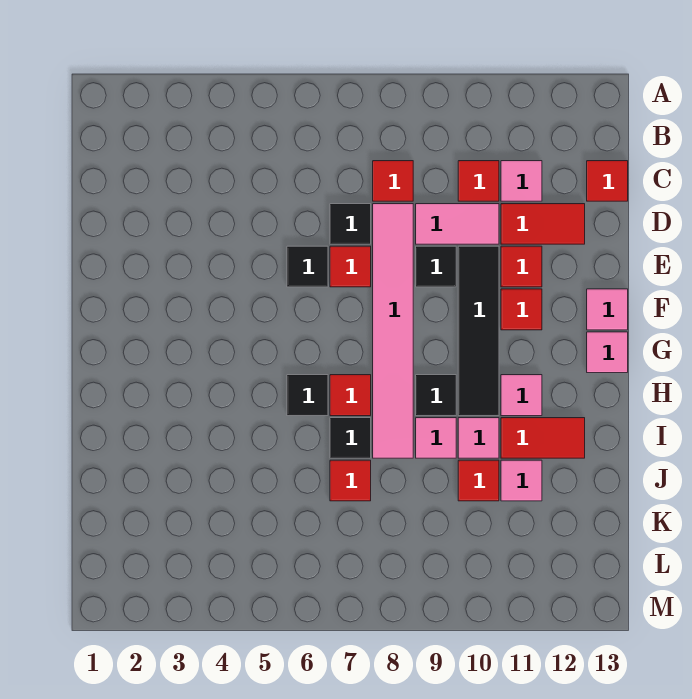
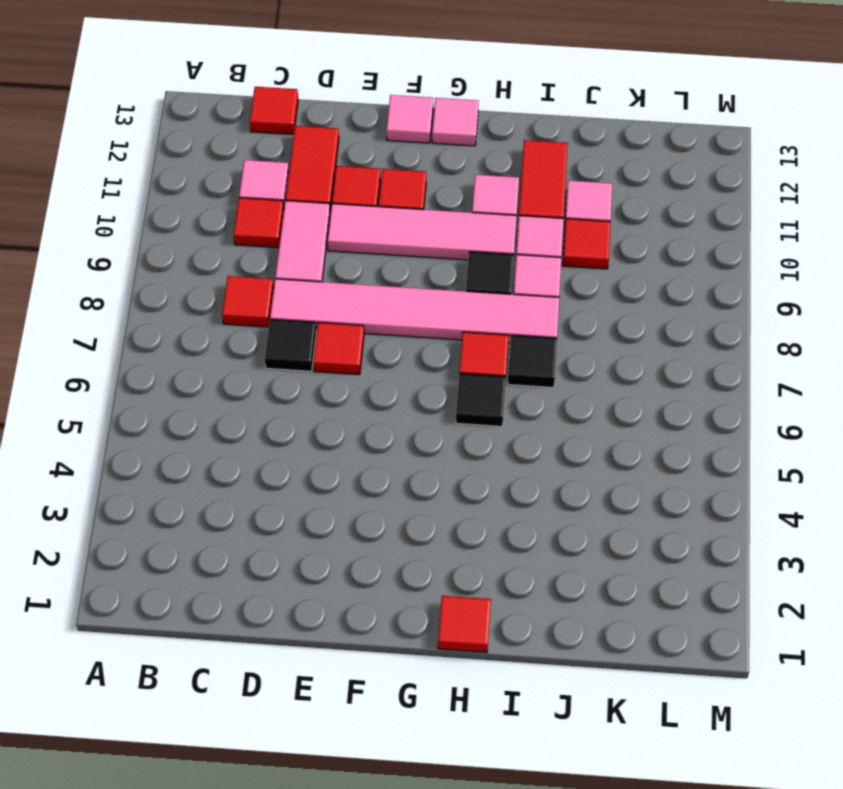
black 1x1 tile [287,246,328,287] -> none
black 1x1 tile [416,246,456,287] -> none
black 1x4 tile [458,246,499,416] -> pink 1x4 tile [328,204,517,260]
red 1x1 tile [330,460,371,501] -> red 1x1 tile moved to [438,596,491,652]

